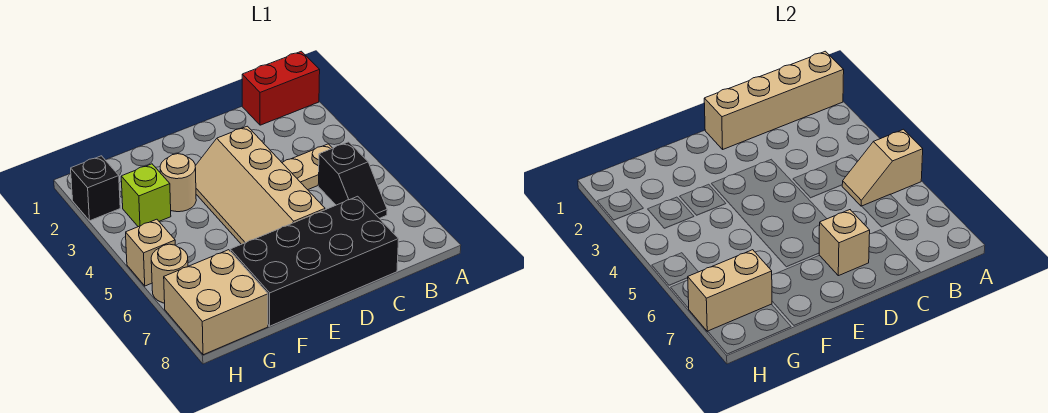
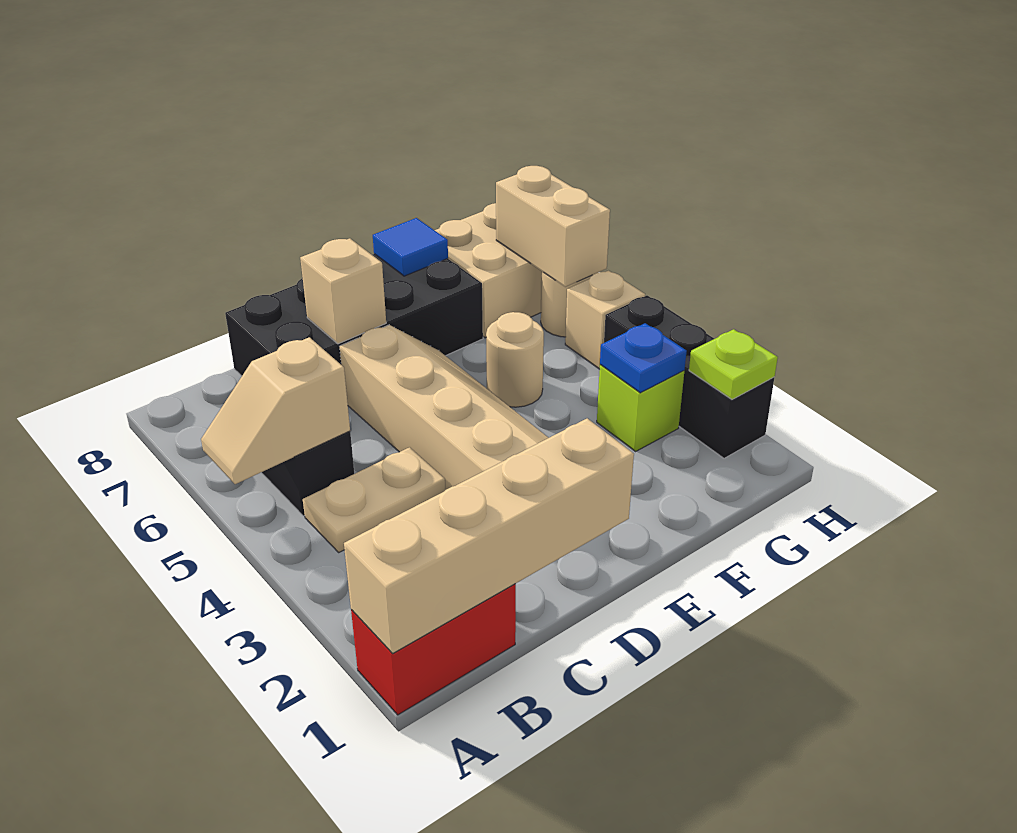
tan 1x2 slope [842,129,923,206] -> tan 1x2 slope turned to [201,337,350,484]
tan 1x1 round brick [160,154,196,212] -> tan 1x1 round brick moved to [486,312,544,407]
none -> blue 1x1 tile [373,218,448,276]
none -> blue 1x1 plate [600,323,687,393]
tan 1x2 brick [688,250,772,331] -> tan 1x2 brick turned to [496,166,610,287]
black 1x1 brick [71,156,120,221] -> black 1x3 brick [604,296,774,458]
none -> lime 1x1 plate [689,329,778,399]

